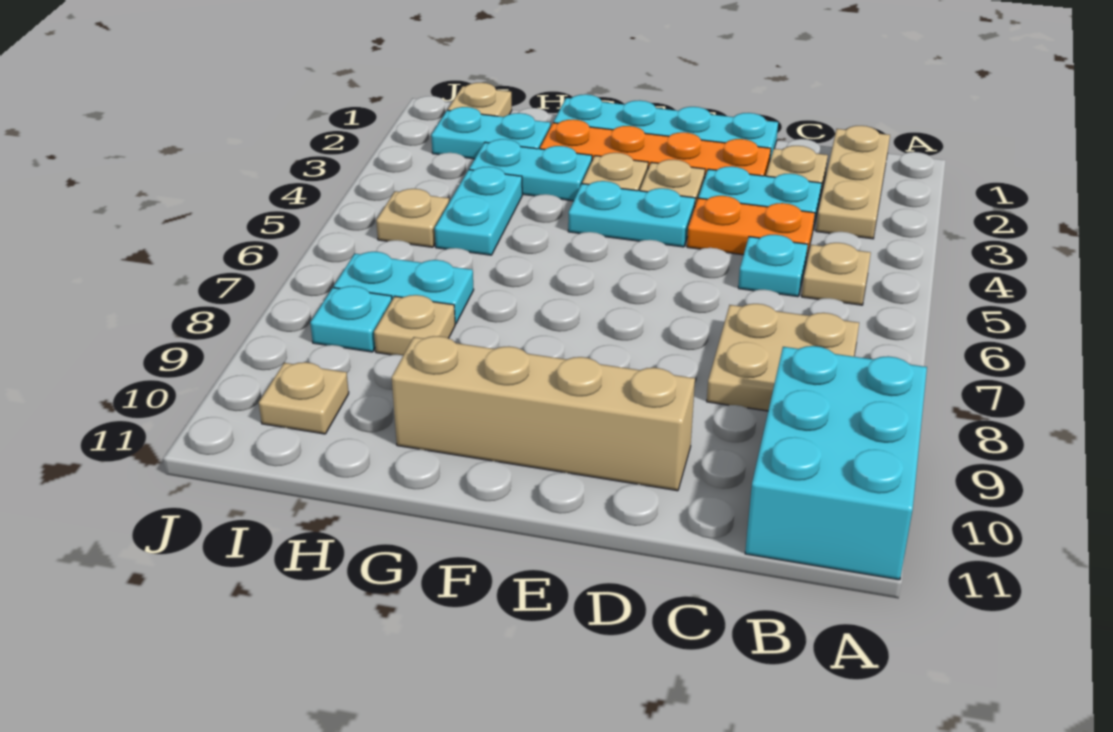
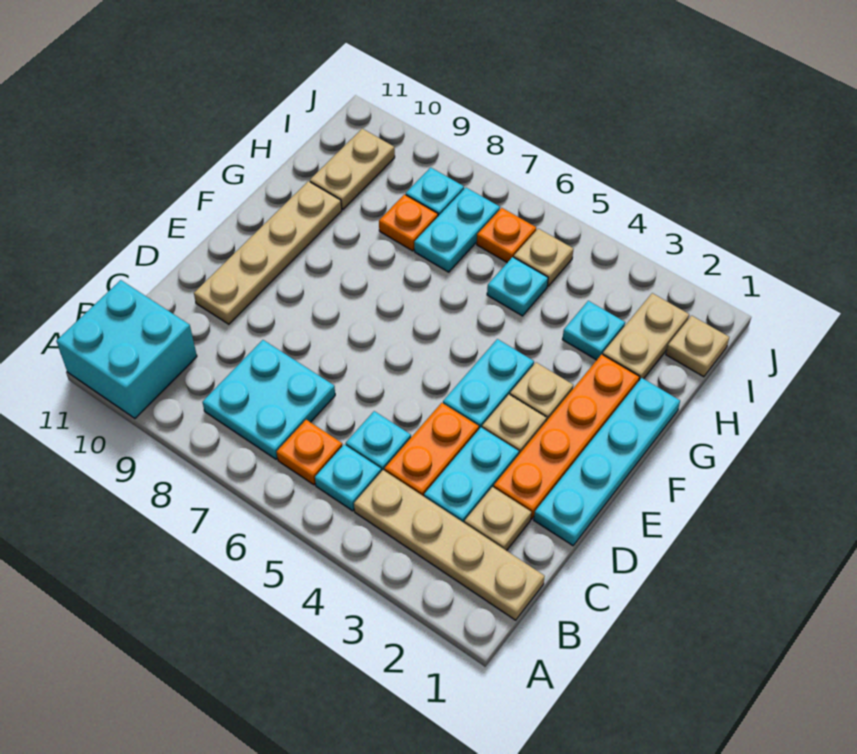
cyan 2x3 brick [745,346,927,580] -> cyan 2x2 brick [56,280,197,418]
tan 1x3 plate [816,126,890,239] -> tan 1x4 plate [354,470,545,620]
tan 1x1 plate [802,243,871,305] -> cyan 1x1 plate [315,445,381,511]
none -> orange 1x1 plate [277,420,342,485]
tan 2x2 plate [707,304,859,411] -> cyan 2x2 plate [202,340,335,459]
tan 1x4 brick [392,336,695,491] -> tan 1x4 plate [194,181,342,324]
cyan 1x2 plate [469,139,592,201] -> cyan 1x1 plate [562,301,625,360]
cyan 1x2 plate [431,107,550,159] -> tan 1x2 plate [603,293,689,380]
cyan 1x2 plate [435,167,522,255] -> cyan 1x1 plate [487,257,548,316]
tan 1x1 plate [374,295,455,355] -> orange 1x1 plate [379,194,438,251]
none -> orange 1x1 plate [477,208,536,263]
tan 1x1 plate [259,362,349,434] -> tan 1x2 plate [310,129,395,210]

